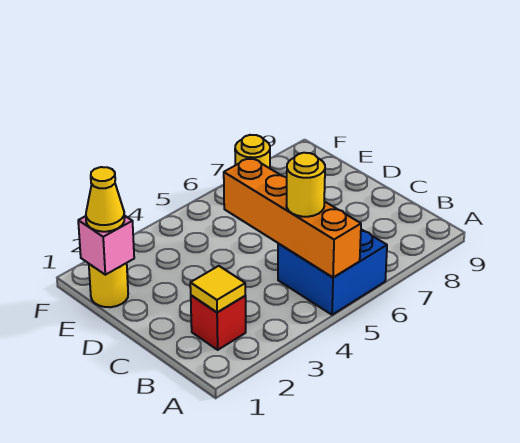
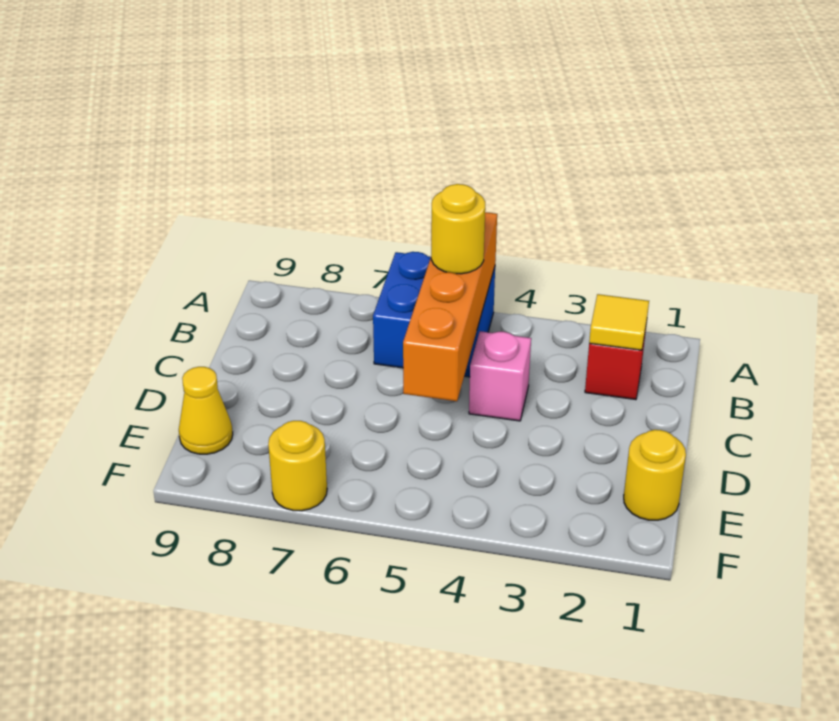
pink 1x1 brick [78,215,134,275] -> pink 1x1 brick moved to [469,331,531,421]
yellow 1x1 cone [86,167,125,232] -> yellow 1x1 cone moved to [179,367,233,454]

